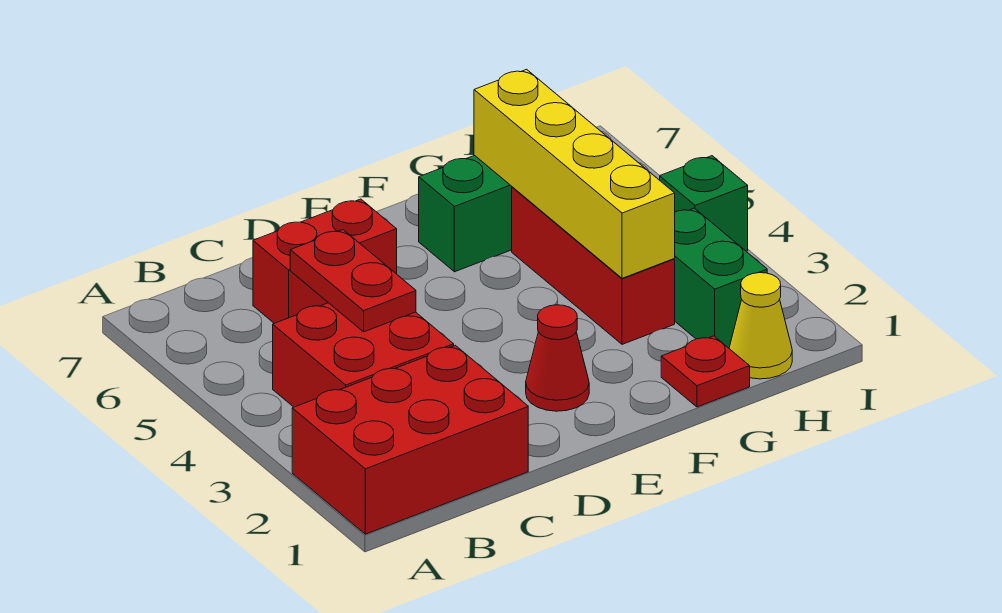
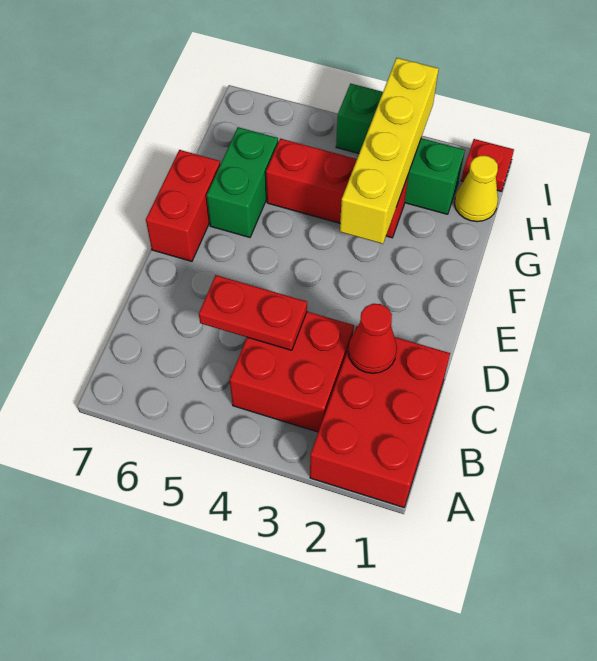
red 1x2 brick [253,199,397,323] -> red 1x2 brick moved to [146,150,220,261]
red 1x1 cone [526,305,589,411] -> red 1x1 cone moved to [348,304,397,373]
red 1x1 plate [661,336,750,407] -> red 1x1 plate moved to [461,139,514,191]
yellow 1x4 brick [474,69,675,278] -> yellow 1x4 brick turned to [340,58,439,244]

